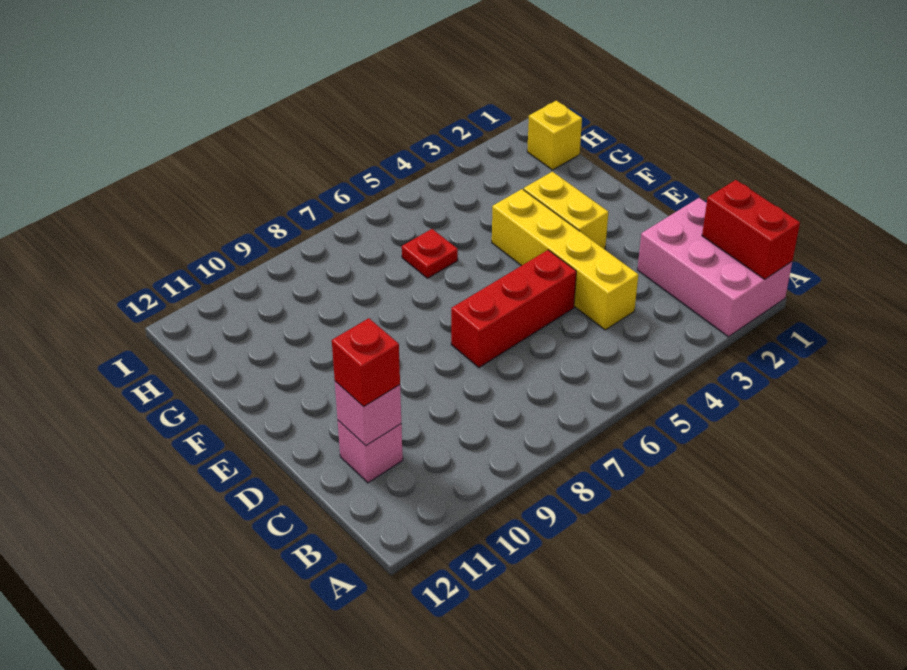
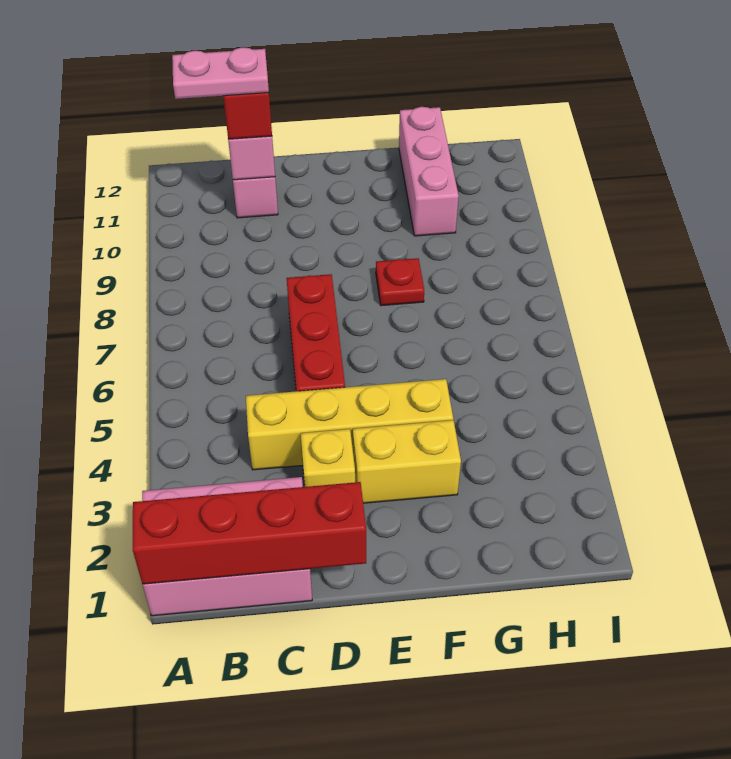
red 1x2 brick [702,180,800,279] -> red 1x4 brick [133,482,366,584]
none -> pink 1x2 plate [172,47,269,99]
red 1x1 plate [402,229,458,278] -> red 1x1 plate moved to [376,258,424,306]
none -> pink 1x3 brick [399,107,459,236]
yellow 1x1 brick [527,101,582,170] -> yellow 1x1 brick moved to [301,429,355,487]

